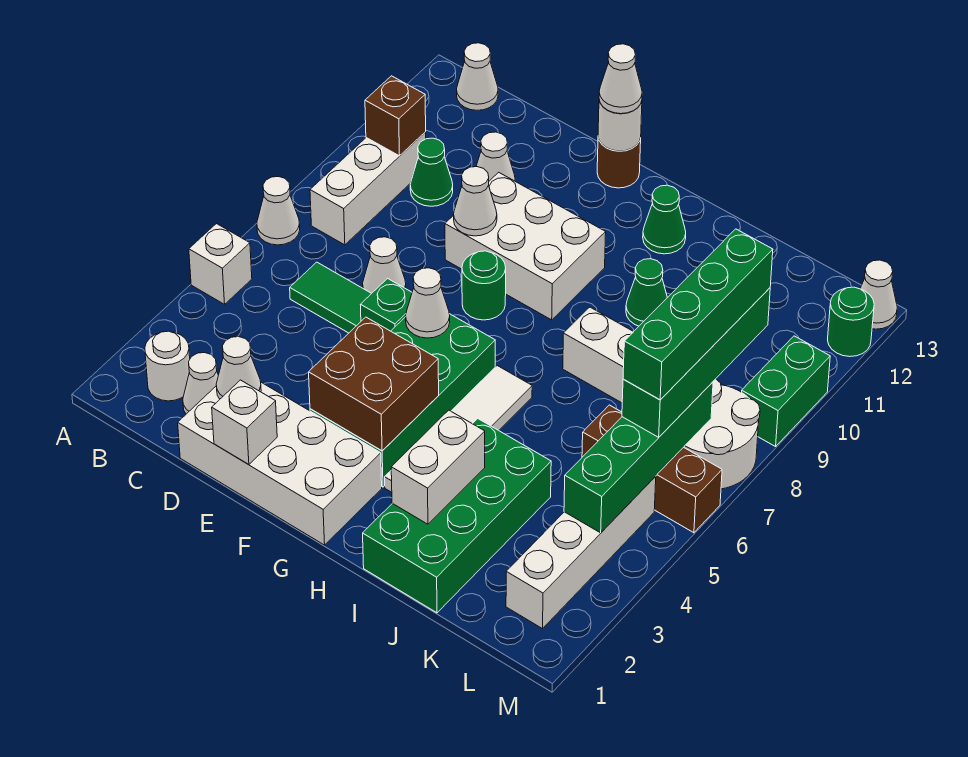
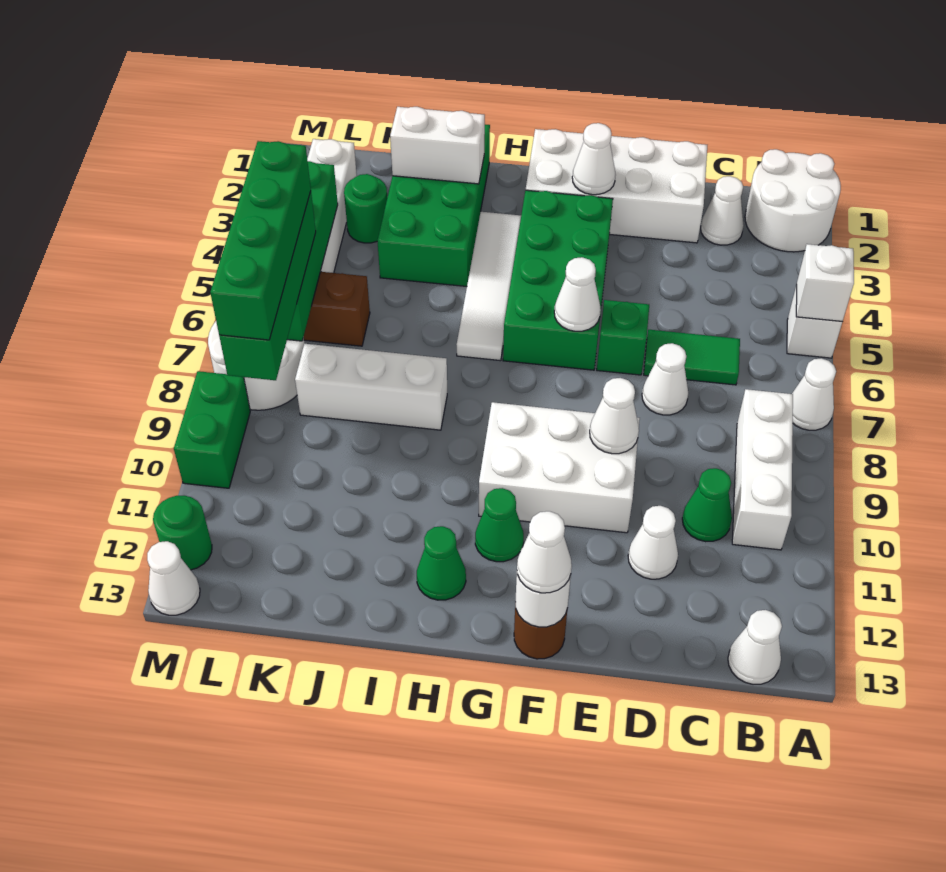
white 1x1 round brick [145,331,190,401] -> white 2x2 round brick [745,149,841,252]
brown 1x1 brick [365,76,426,156] -> none
white 1x1 cone [216,337,261,399] -> white 1x1 cone moved to [572,123,616,195]
white 1x1 brick [212,380,277,465] -> white 1x1 brick moved to [796,244,854,322]
brown 2x2 brick [309,317,439,451] -> none
green 1x1 round brick [462,251,506,320] -> green 1x1 round brick moved to [344,174,387,243]
white 1x2 brick [391,410,485,524] -> white 1x2 brick turned to [390,107,485,184]
green 1x1 cone [626,259,667,326] -> green 1x1 cone moved to [475,488,524,562]

